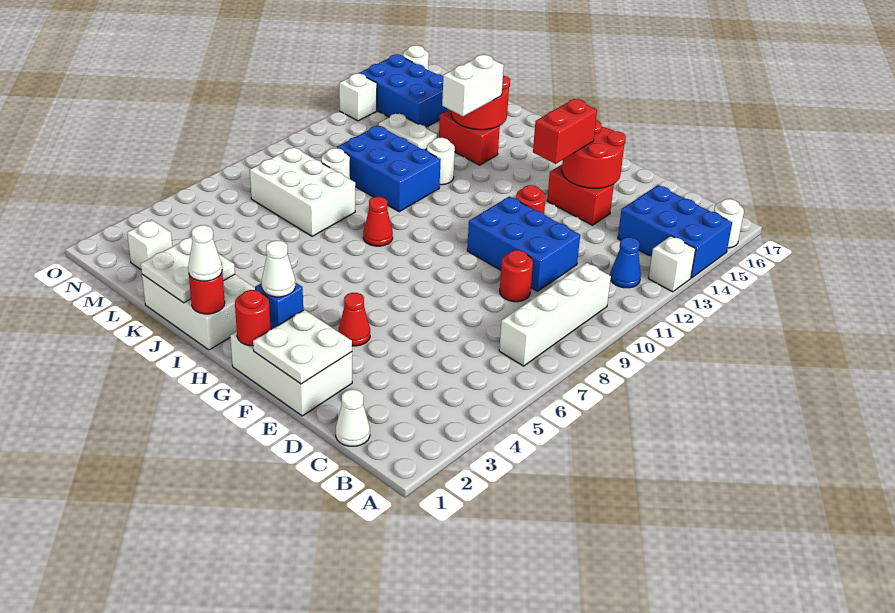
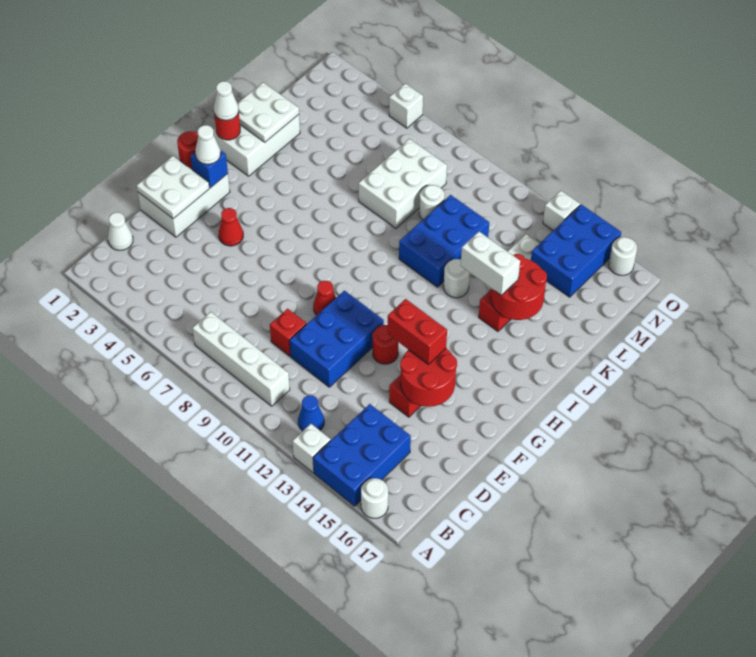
red 1x1 round brick [500,250,533,302] -> red 1x1 brick [270,309,306,356]
red 1x1 cone [363,197,393,246] -> red 1x1 cone moved to [313,281,336,315]
white 1x1 brick [127,220,172,270] -> white 1x1 brick moved to [389,83,423,128]

